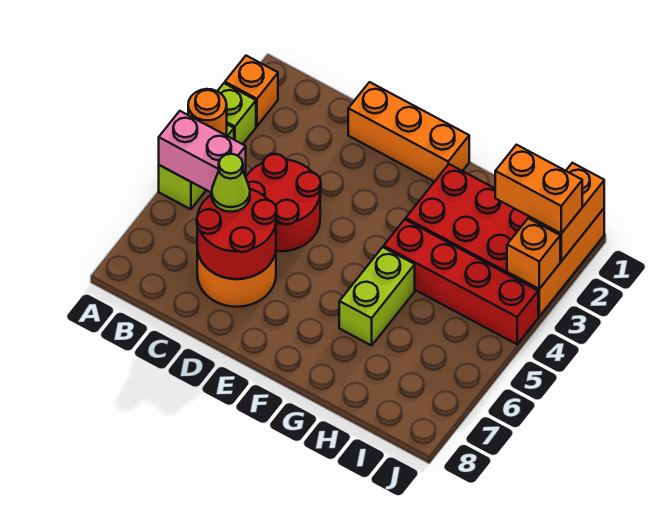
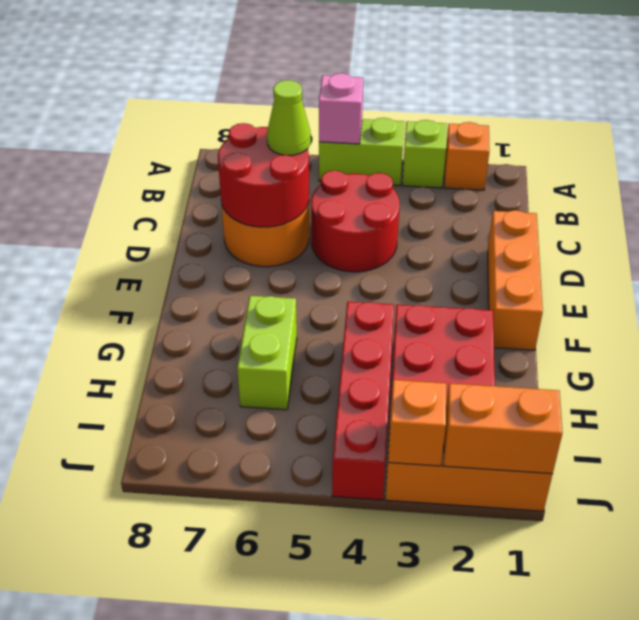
orange 1x1 round brick [188,89,227,135] -> none
pink 1x2 brick [159,111,246,193] -> pink 1x1 brick [319,73,363,144]
lime 1x2 brick [339,247,415,345] -> lime 1x2 brick turned to [237,296,297,410]
orange 1x2 brick [495,145,582,233] -> none

